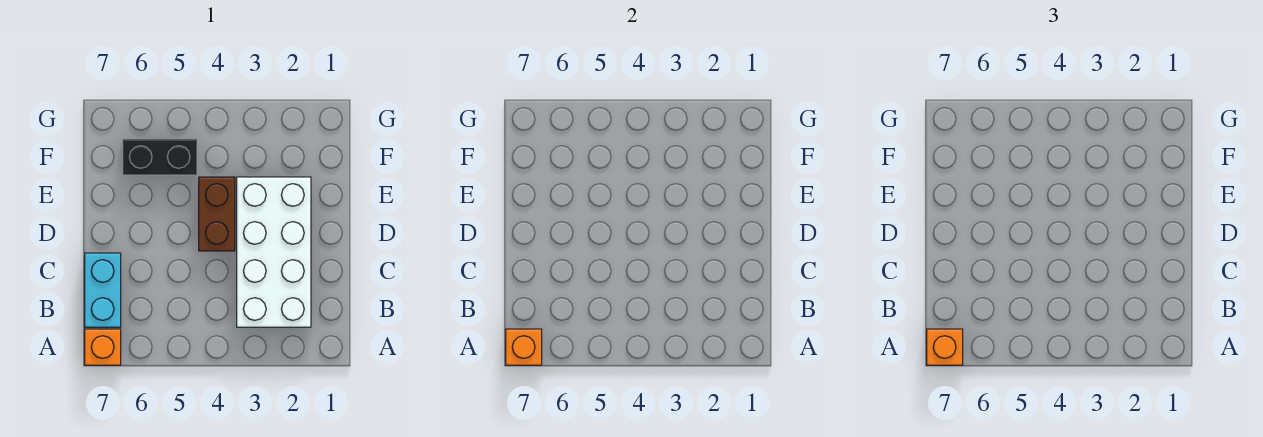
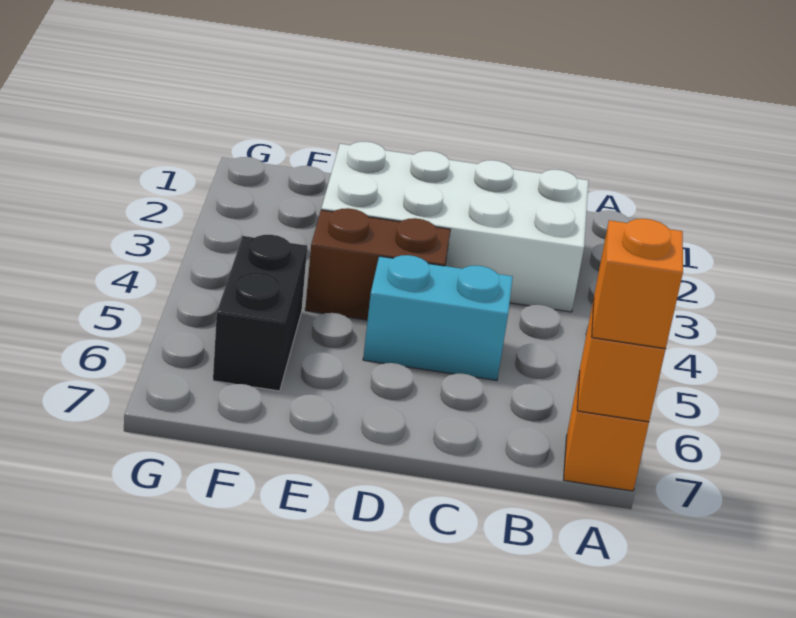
cyan 1x2 brick [85,253,121,327] -> cyan 1x2 brick moved to [363,255,513,381]

